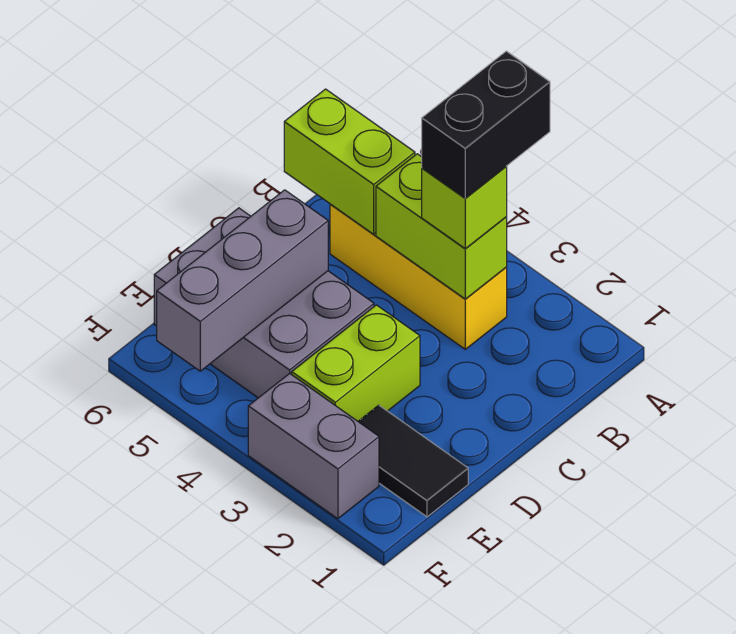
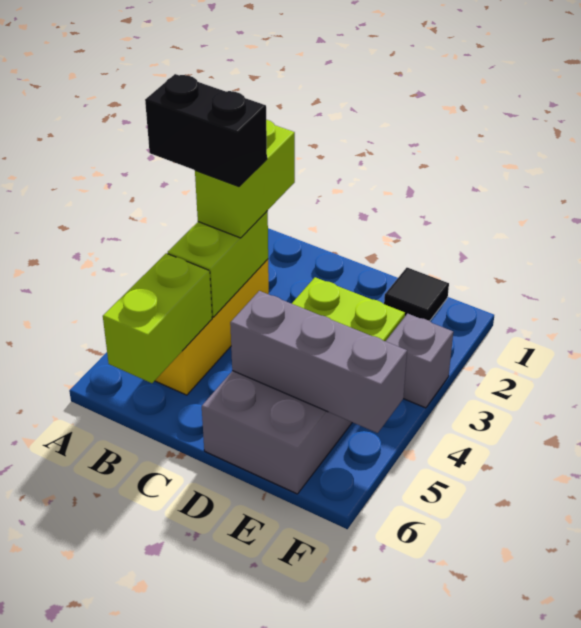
lime 1x1 brick [422,167,507,249] -> lime 1x2 brick [195,120,295,238]
black 1x2 tile [358,405,468,517] -> black 1x1 tile [384,268,449,321]
grey 1x2 brick [248,373,379,519] -> grey 1x1 brick [386,314,453,408]

